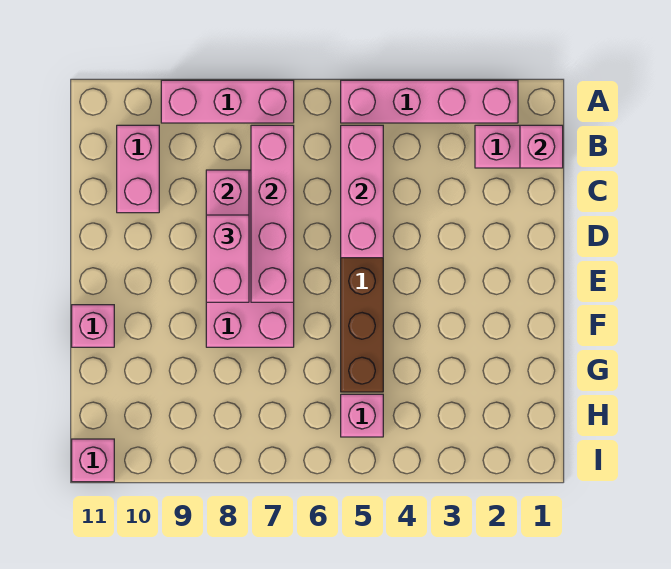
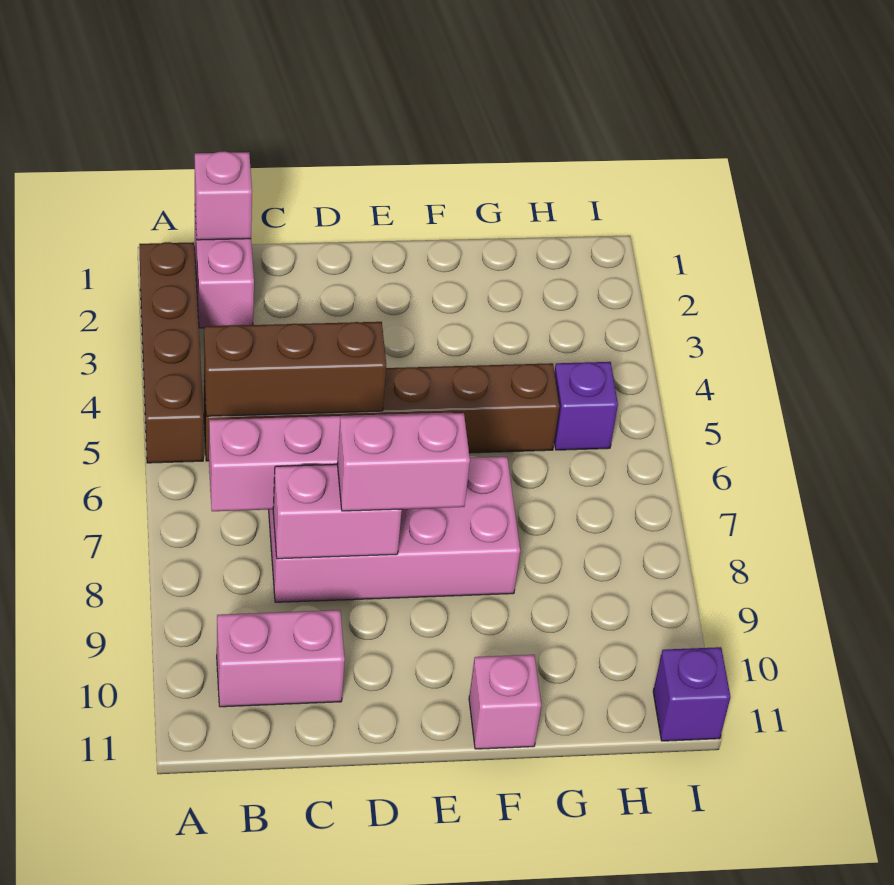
pink 1x4 brick [341,80,518,123] -> brown 1x4 brick [139,242,203,463]
pink 1x3 brick [161,80,294,123] -> none
pink 1x3 brick [341,125,383,258] -> brown 1x3 brick [204,322,386,416]
pink 1x1 brick [341,394,383,437] -> purple 1x1 brick [554,362,618,450]
pink 1x1 brick [72,439,114,482] -> purple 1x1 brick [653,647,731,741]

